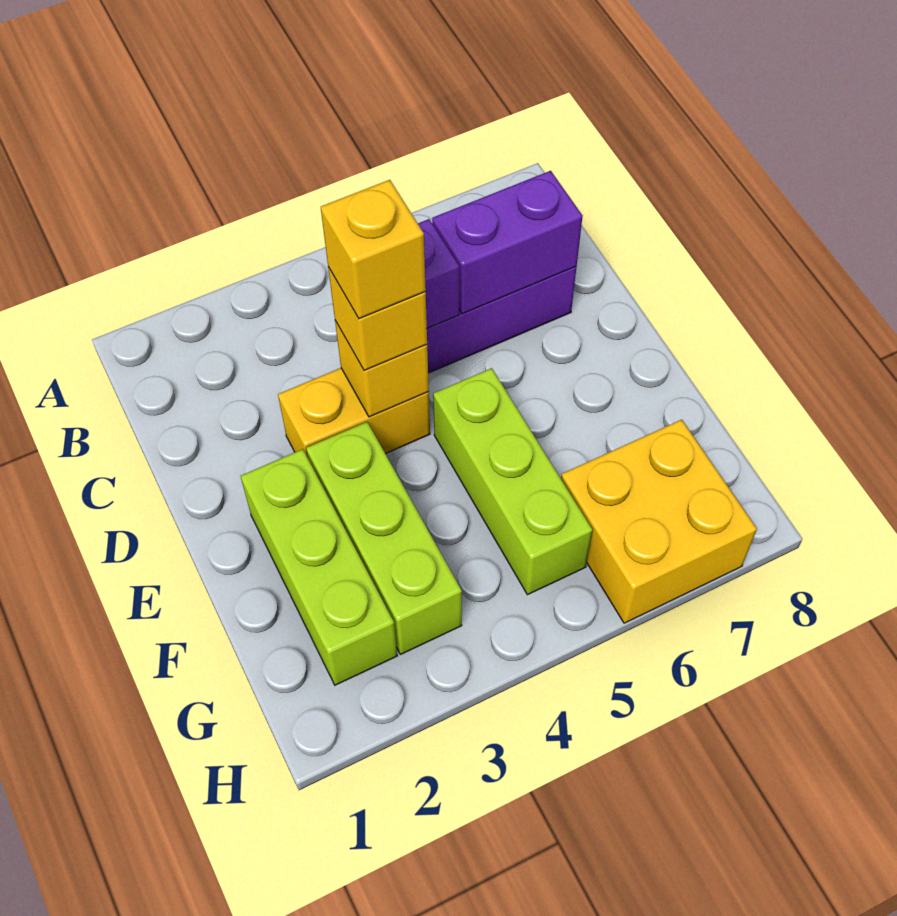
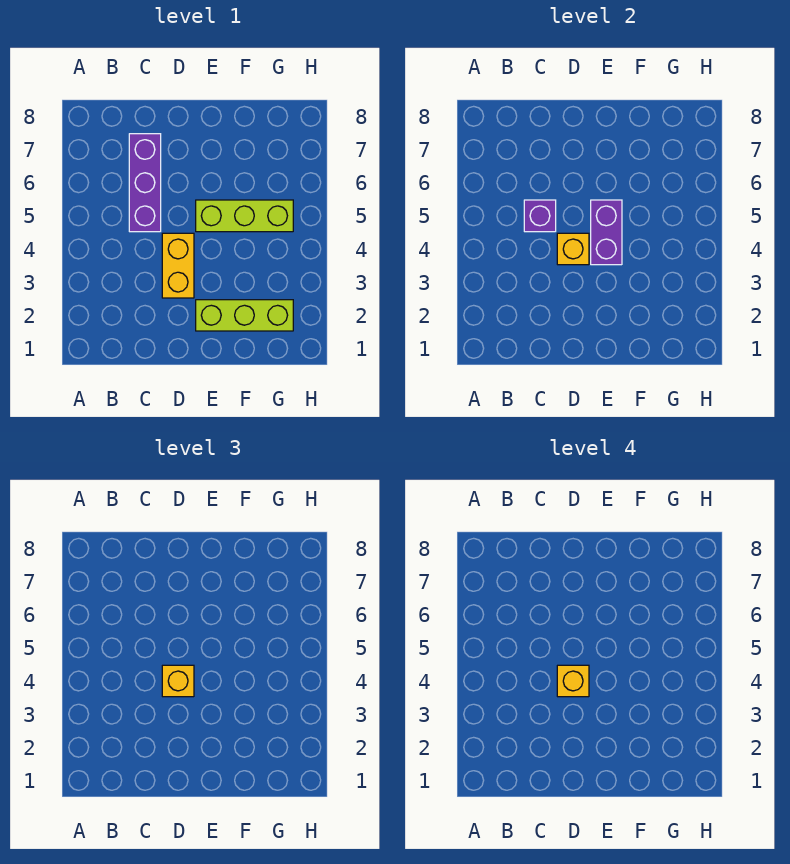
purple 1x2 brick [432,171,583,314] -> purple 1x2 brick moved to [591,200,622,265]
lime 1x3 brick [306,422,462,654] -> none
yellow 2x2 brick [561,420,757,623] -> none

